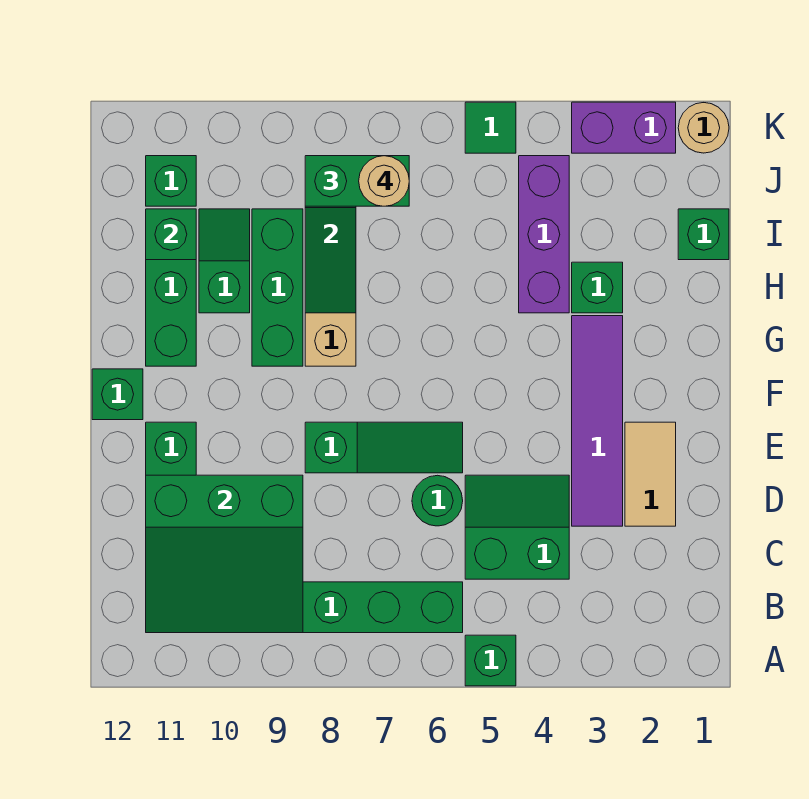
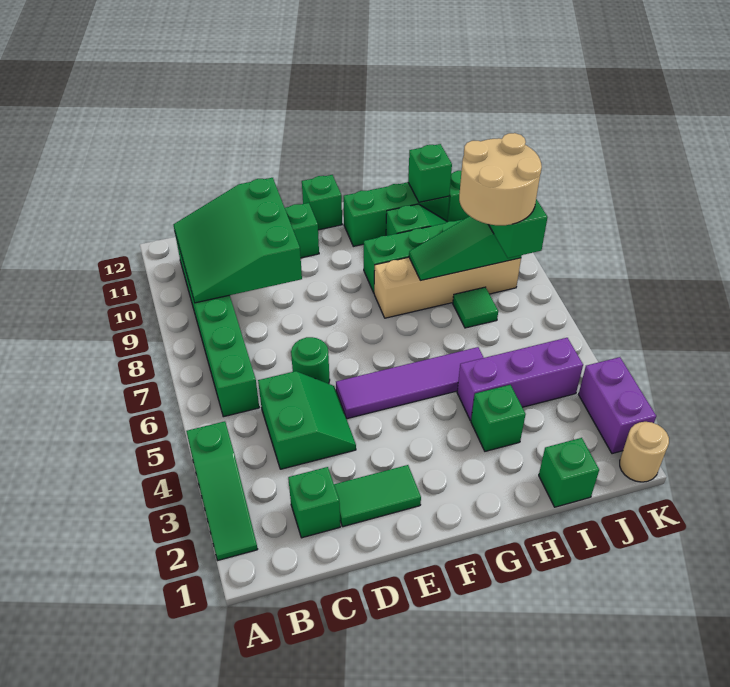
green 1x1 brick [465,635,516,686] -> green 1x1 brick moved to [288,467,340,538]
tan 1x2 tile [625,422,676,526] -> green 1x2 tile [334,465,421,527]
purple 1x4 tile [572,316,623,526] -> purple 1x4 tile moved to [336,347,484,419]
green 1x3 slope [305,422,463,473] -> green 1x3 slope moved to [186,421,258,560]
tan 1x1 round brick [359,156,409,206] -> tan 2x2 round brick [459,133,542,225]
green 1x1 tile [465,102,516,153] -> green 1x1 tile moved to [453,287,498,328]

